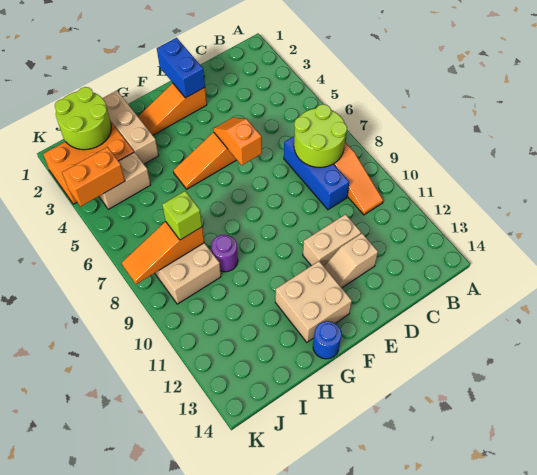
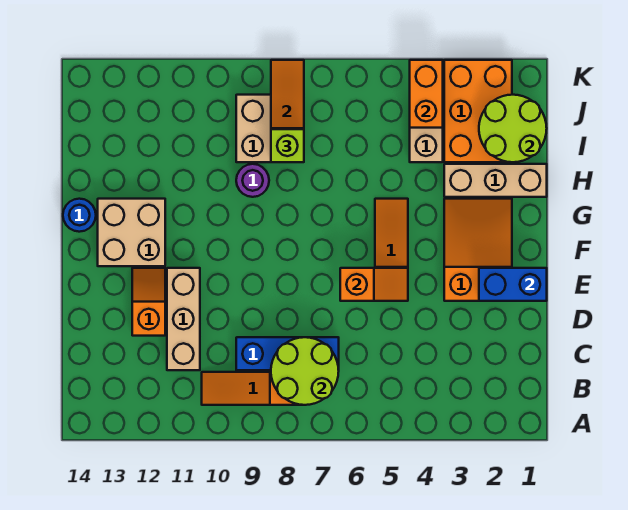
tan 1x2 brick [303,214,361,266] -> tan 1x3 brick [167,268,200,370]
tan 1x2 slope [324,233,378,288] -> orange 1x2 slope [132,268,165,336]
orange 1x3 slope [138,83,207,135] -> orange 2x3 slope [444,199,512,301]

